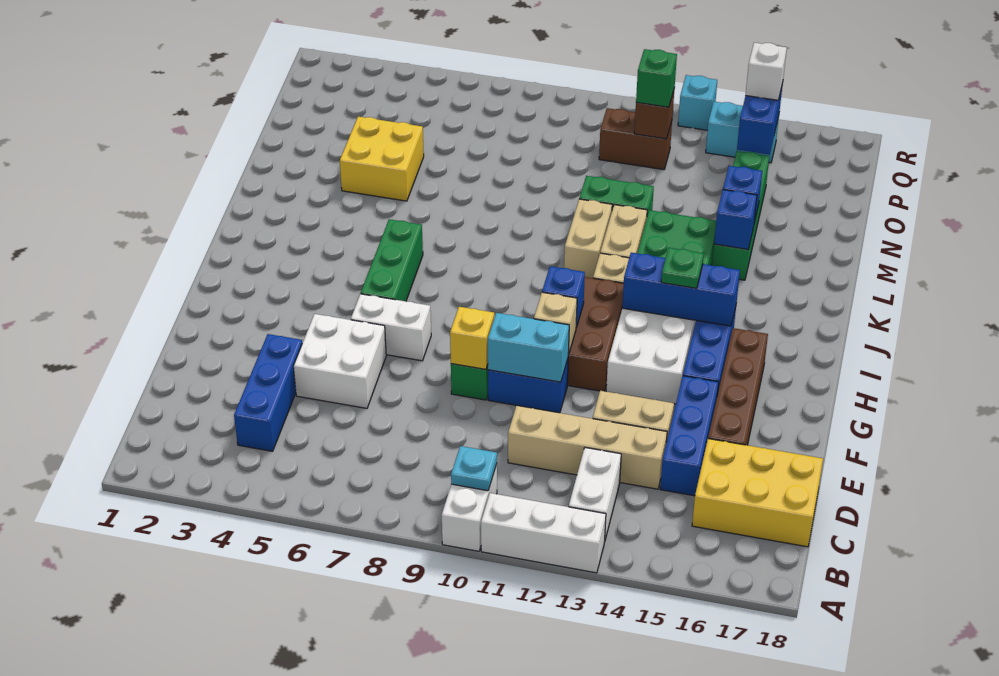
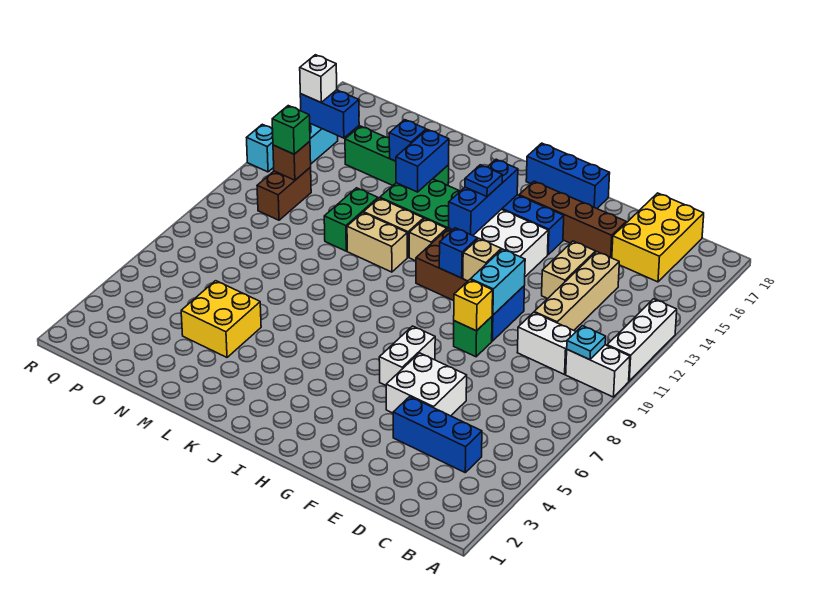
white 1x2 brick [569,448,621,539] -> white 1x2 brick moved to [517,312,576,374]
blue 1x3 brick [660,376,719,496] -> blue 1x3 brick moved to [526,143,610,208]
green 1x3 brick [361,219,423,301] -> none
green 1x1 plate [661,248,704,288] -> blue 1x1 plate [465,165,502,197]
blue 1x1 brick [714,190,757,249] -> blue 1x2 brick [396,129,449,192]

